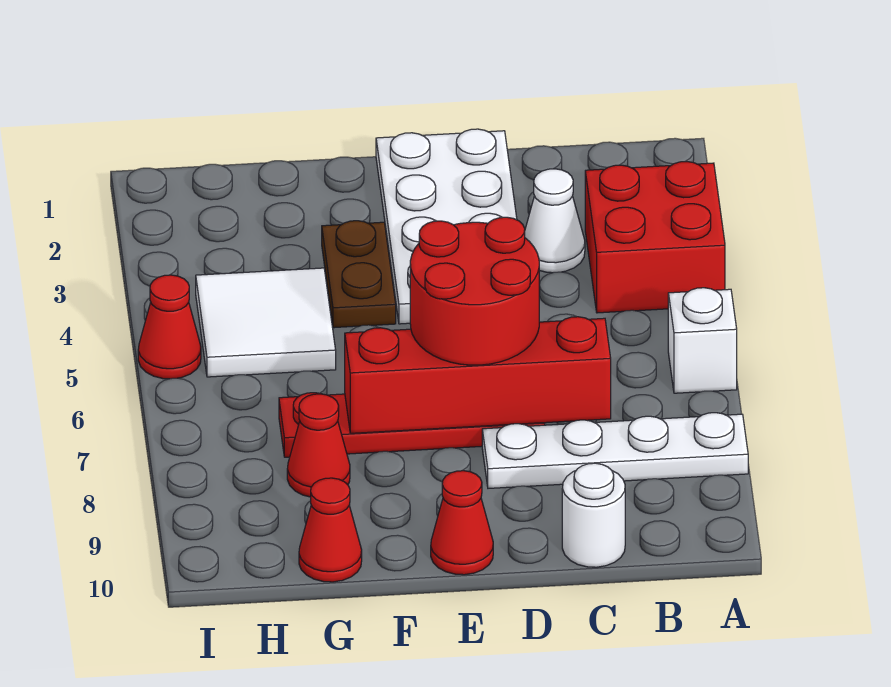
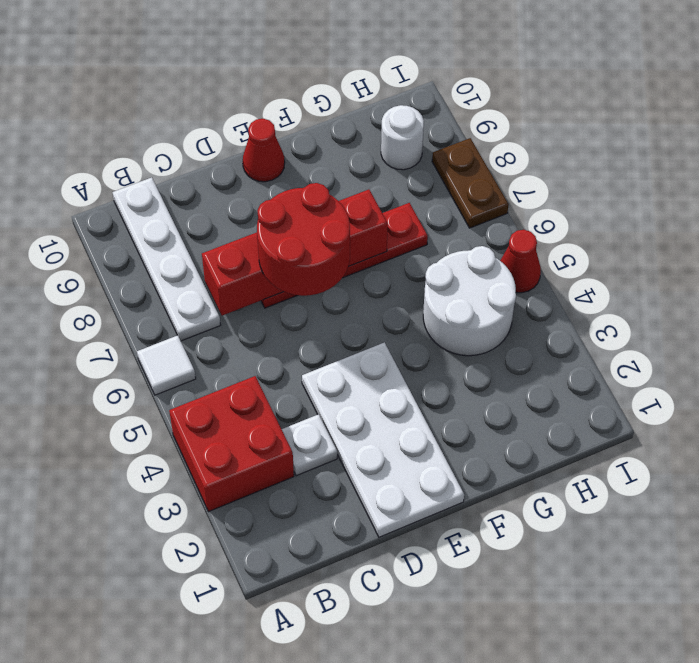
white 1x1 brick [668,288,737,393] -> white 1x1 tile [137,335,196,395]
white 1x4 plate [482,413,748,488] -> white 1x4 plate turned to [113,177,221,341]
white 1x1 cone [525,169,585,273] -> white 1x1 plate [282,414,337,476]
white 1x1 round brick [562,463,625,567] -> white 1x1 round brick moved to [381,105,424,170]
brown 1x2 plate [322,221,396,328] -> brown 1x2 plate moved to [432,138,509,228]
white 2x2 tile [196,268,336,377] -> white 2x2 round brick [423,246,516,356]
red 1x1 cone [287,394,350,497] -> none
red 1x1 cone [299,478,362,582] -> none

